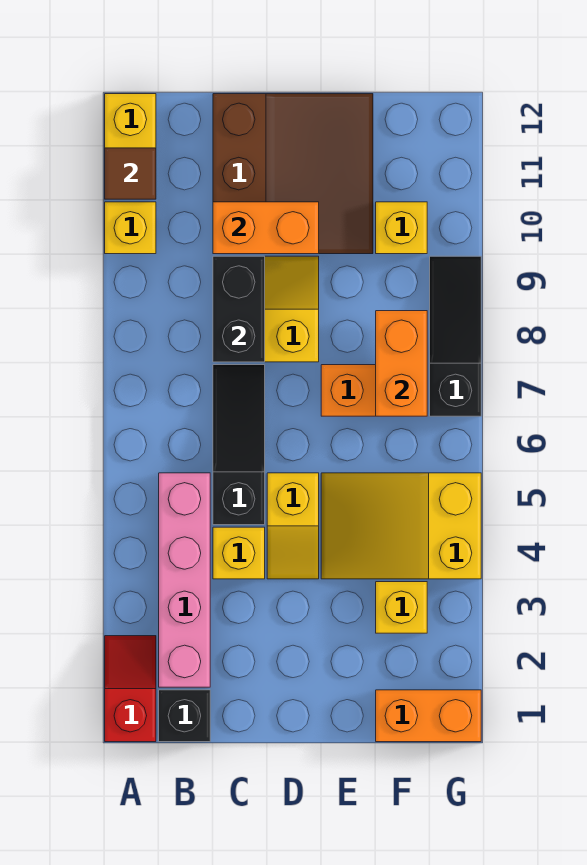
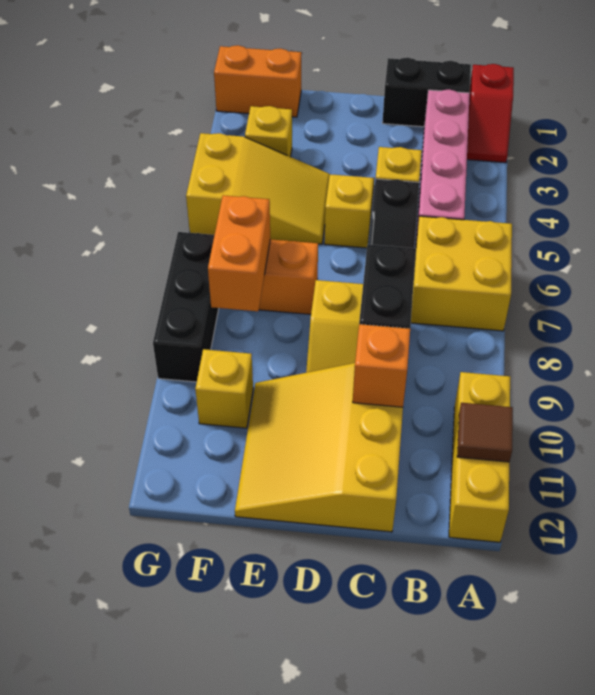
none -> yellow 2x2 brick [411,216,512,331]
black 1x1 brick [159,690,210,742] -> black 1x2 brick [382,58,471,127]
brown 3x3 slope [213,94,373,254] -> yellow 3x3 slope [235,363,403,532]
orange 1x2 brick [213,202,319,254] -> orange 1x1 brick [353,324,410,407]
black 1x3 slope [430,256,481,416] -> black 1x3 brick [153,232,219,382]

